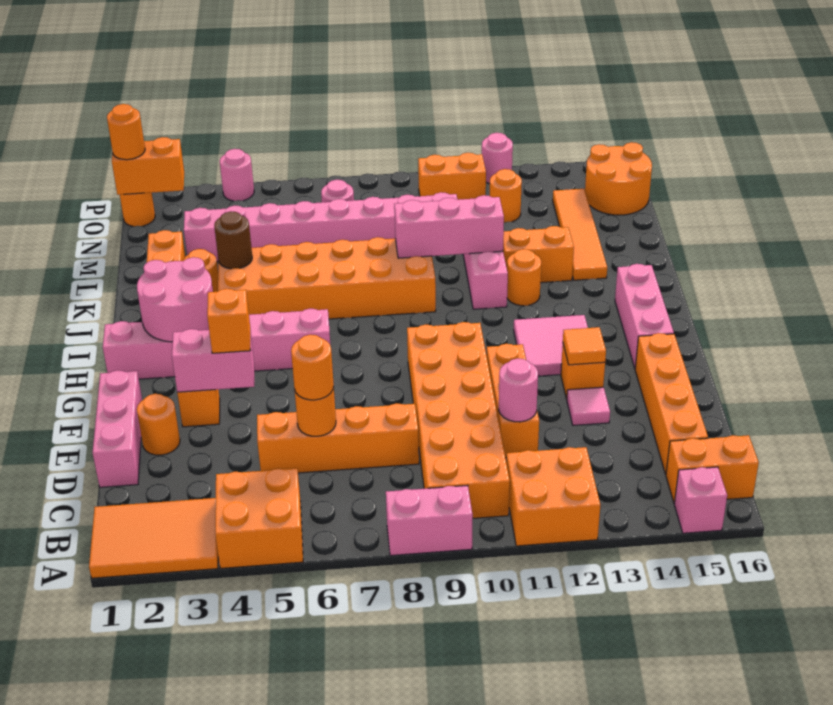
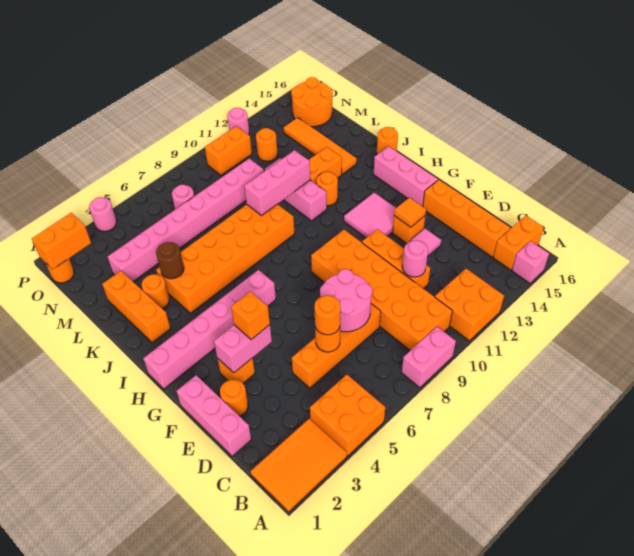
pink 2x2 round brick [137,257,213,342] -> pink 2x2 round brick moved to [320,269,372,332]
orange 1x1 round brick [107,104,145,160] -> orange 1x1 round brick moved to [377,127,398,154]

